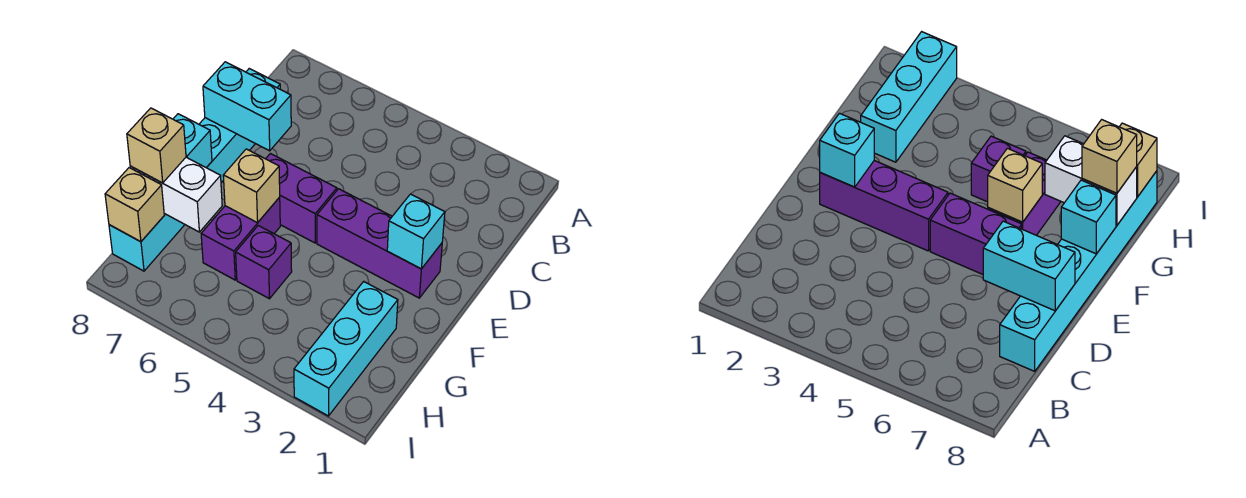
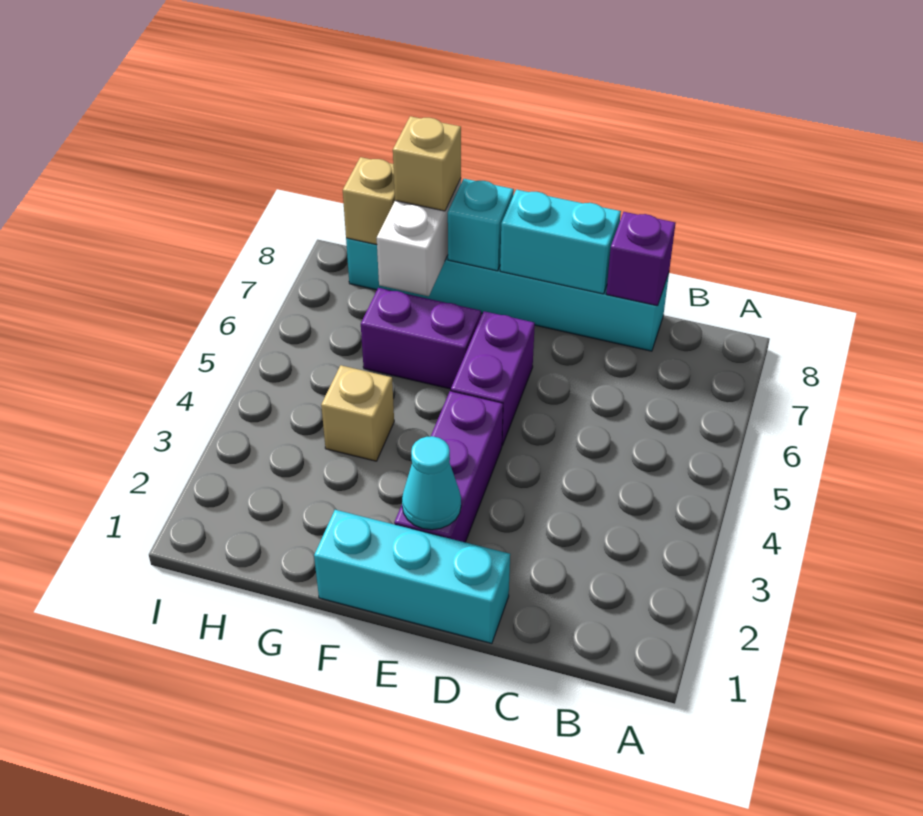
cyan 1x2 brick [203,62,291,151] -> cyan 1x2 brick turned to [500,189,621,294]
cyan 1x1 brick [387,194,445,269] -> cyan 1x1 cone [402,436,461,530]
tan 1x1 brick [223,149,280,223] -> tan 1x1 brick moved to [321,365,394,461]
cyan 1x3 brick [294,282,398,416] -> cyan 1x3 brick moved to [314,510,510,644]
purple 1x1 brick [236,226,292,299] -> purple 1x1 brick moved to [606,212,675,306]

